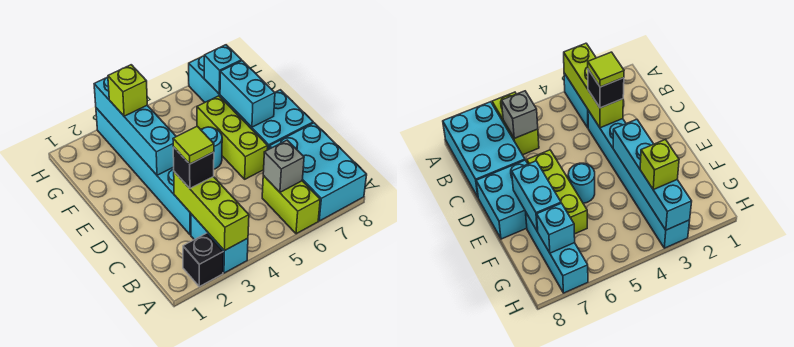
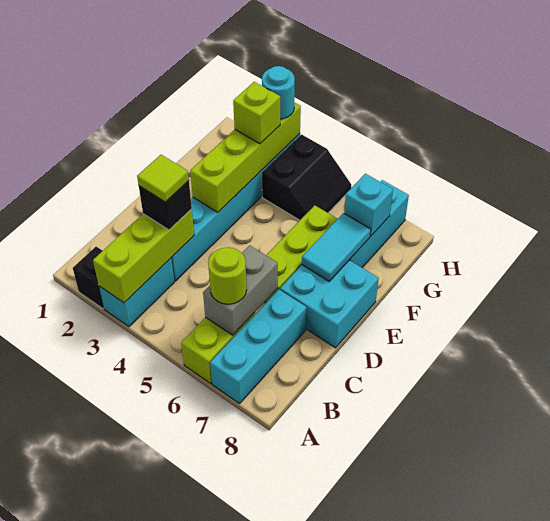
cyan 2x3 brick [269,123,367,221] -> cyan 1x3 brick [210,290,307,404]
grey 1x1 brick [263,140,304,192] -> grey 1x2 brick [203,245,278,335]
none -> lime 1x1 round brick [208,247,247,304]
cyan 1x4 brick [94,77,176,175] -> lime 1x4 brick [190,102,301,212]
cyan 1x1 round brick [201,127,222,169] -> cyan 1x1 round brick moved to [262,66,295,119]
cyan 1x2 brick [220,61,275,127] -> cyan 1x2 tile [302,213,371,281]
none -> black 2x2 slope [262,134,351,220]

